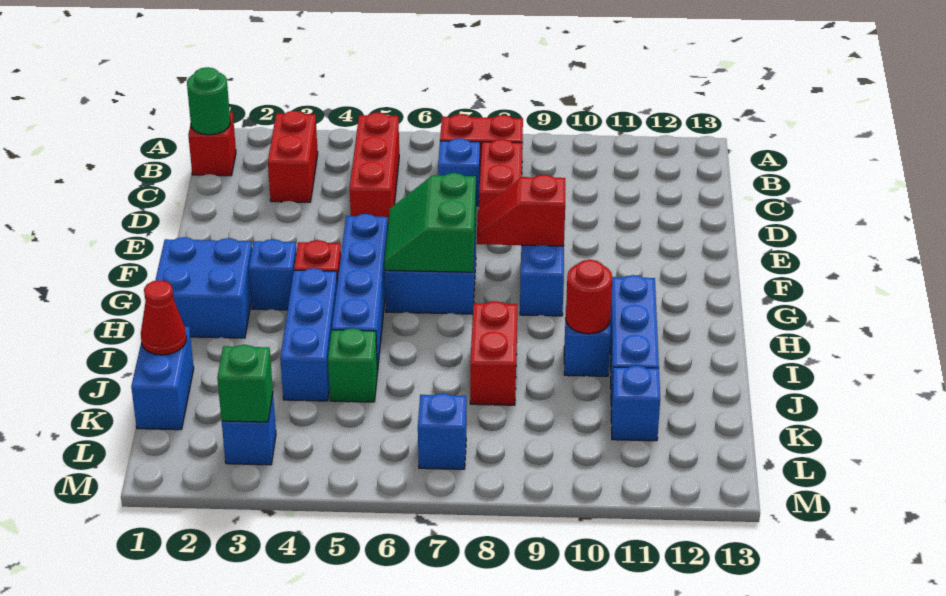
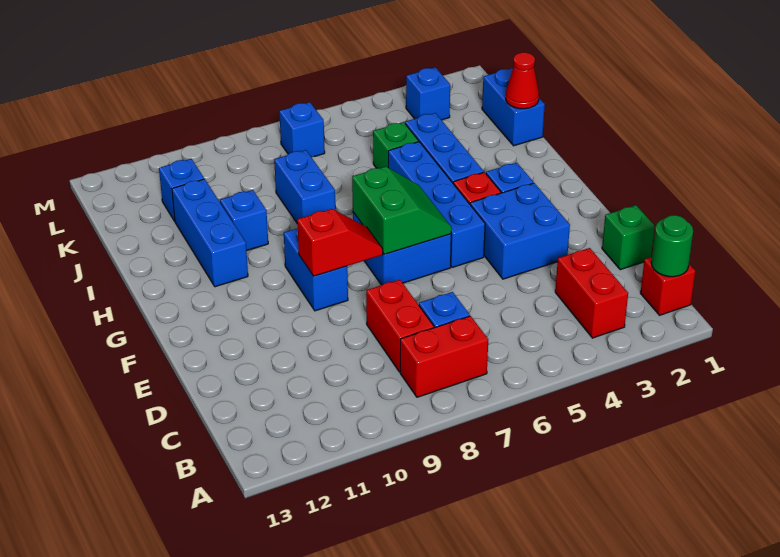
red 1x3 brick [350,112,399,221] -> none
blue 2x2 brick [155,237,252,338] -> blue 2x2 brick moved to [470,183,570,279]
red 1x2 brick [470,301,517,405] -> blue 1x2 brick [274,150,335,223]
red 1x1 round brick [566,260,612,334] -> none
green 1x1 brick [217,345,273,422] -> green 1x1 brick moved to [602,205,655,270]

